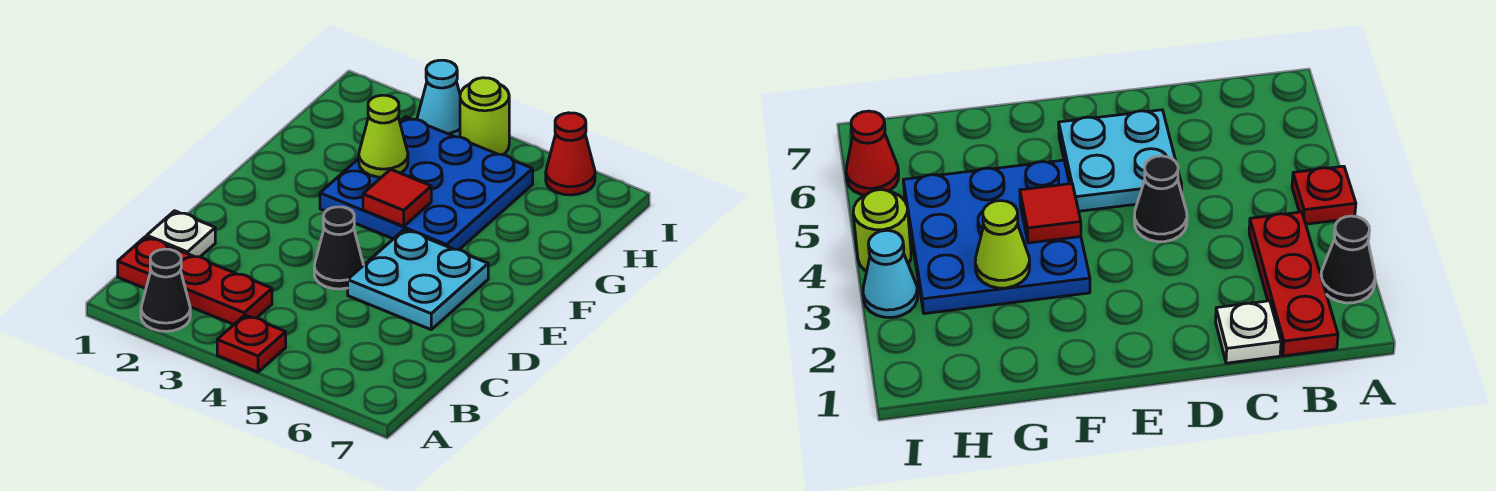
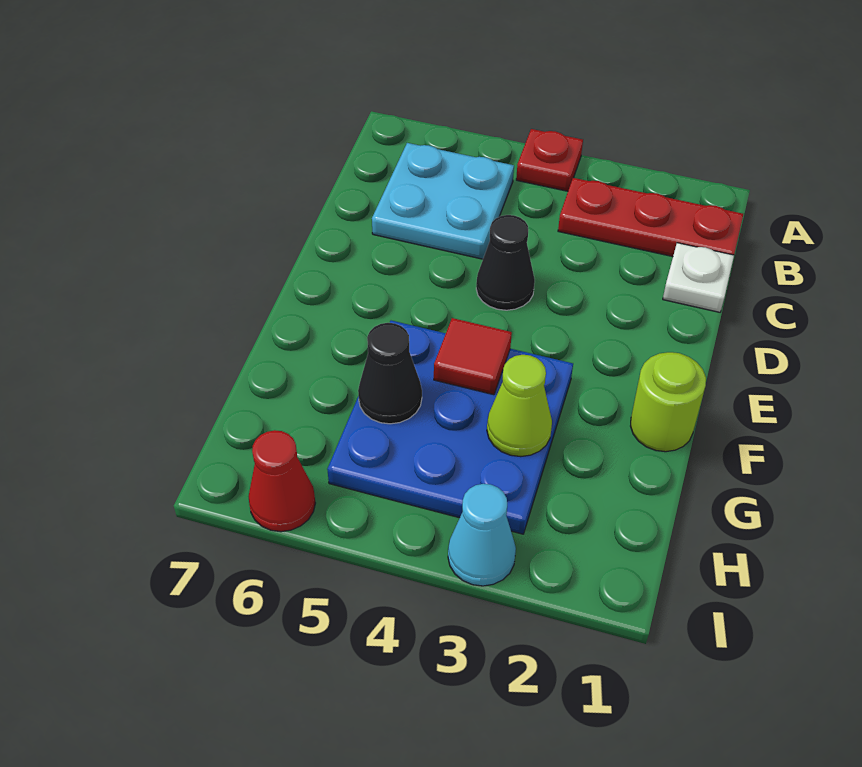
black 1x1 cone [141,249,190,331] -> black 1x1 cone moved to [358,323,422,424]
cyan 2x2 plate [348,229,488,330] -> cyan 2x2 plate moved to [372,143,514,259]
lime 1x1 round brick [460,78,509,155] -> lime 1x1 round brick moved to [631,352,706,452]

